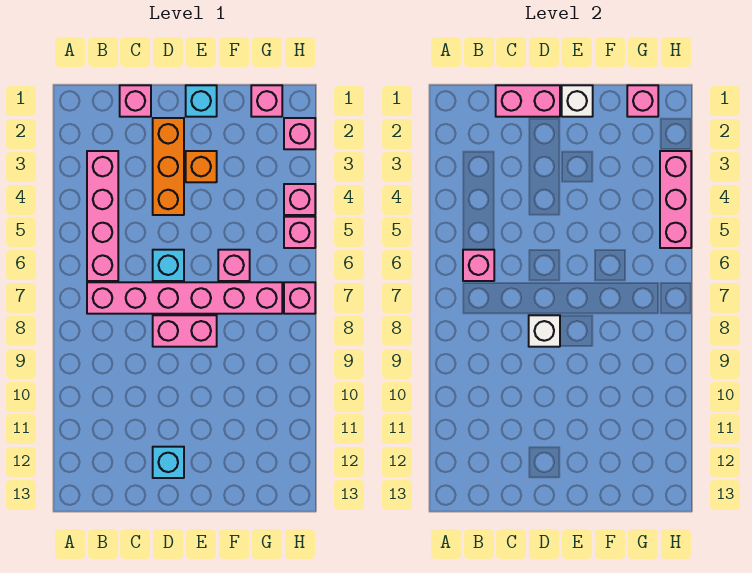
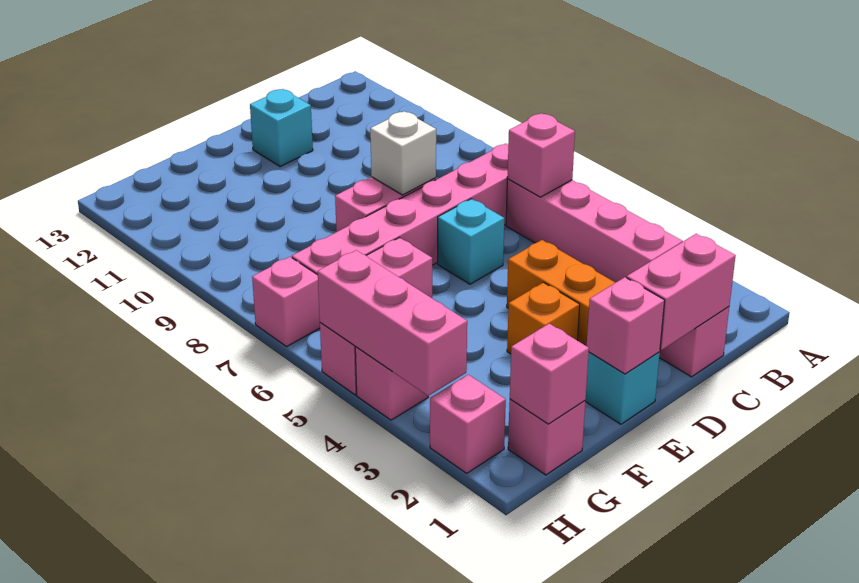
white 1x1 brick [562,85,593,117] -> pink 1x1 brick [587,277,665,374]

